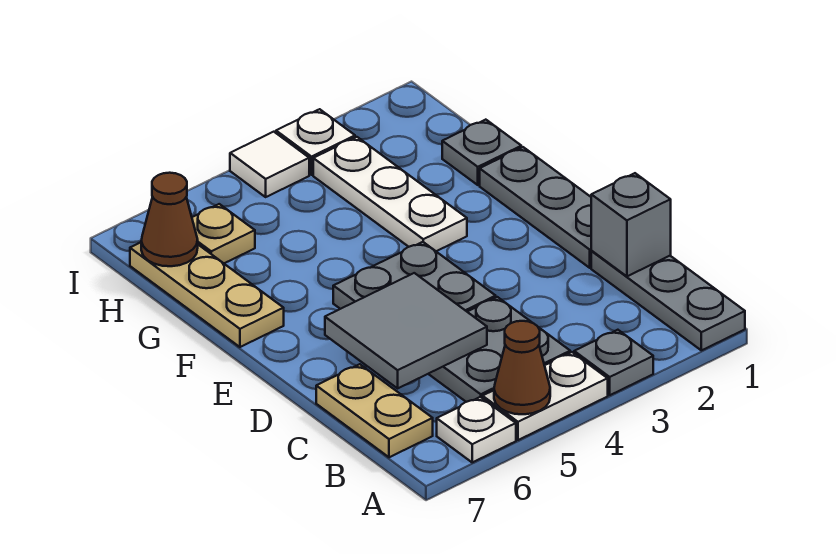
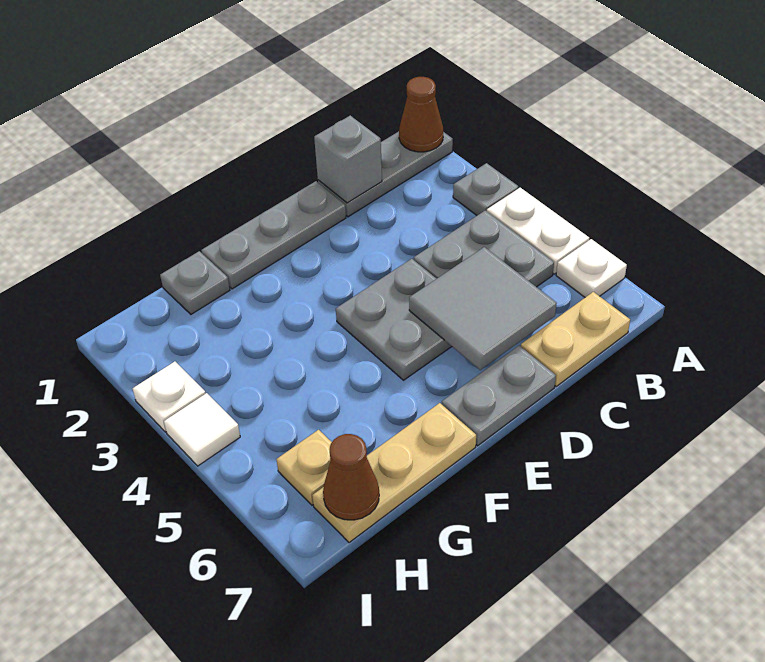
brown 1x1 cone [494,321,550,414] -> brown 1x1 cone moved to [399,77,443,152]
none -> grey 1x2 plate [442,346,556,446]
white 1x3 plate [313,137,467,251] -> none

